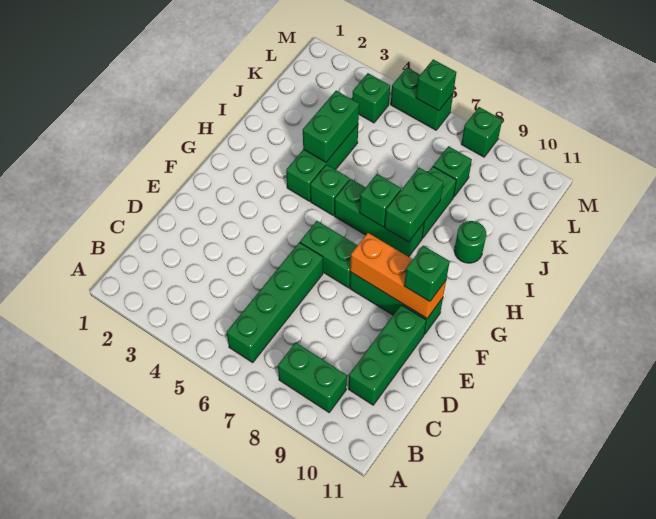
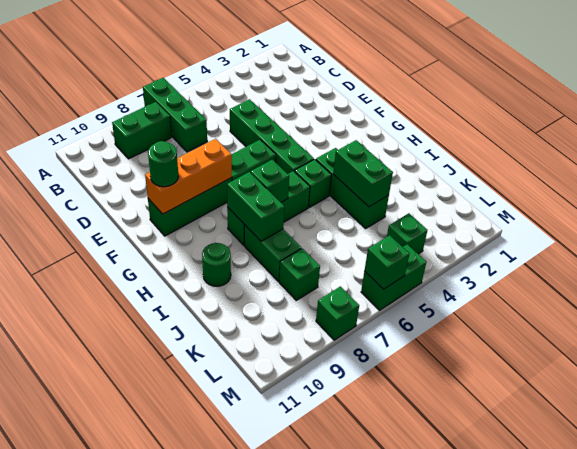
green 1x4 brick [227,242,323,363] -> green 1x4 brick moved to [230,99,314,174]
green 1x3 brick [349,305,426,405] -> green 1x3 brick moved to [143,78,207,152]
green 1x1 brick [404,246,450,302] -> green 1x1 round brick [148,141,179,187]

